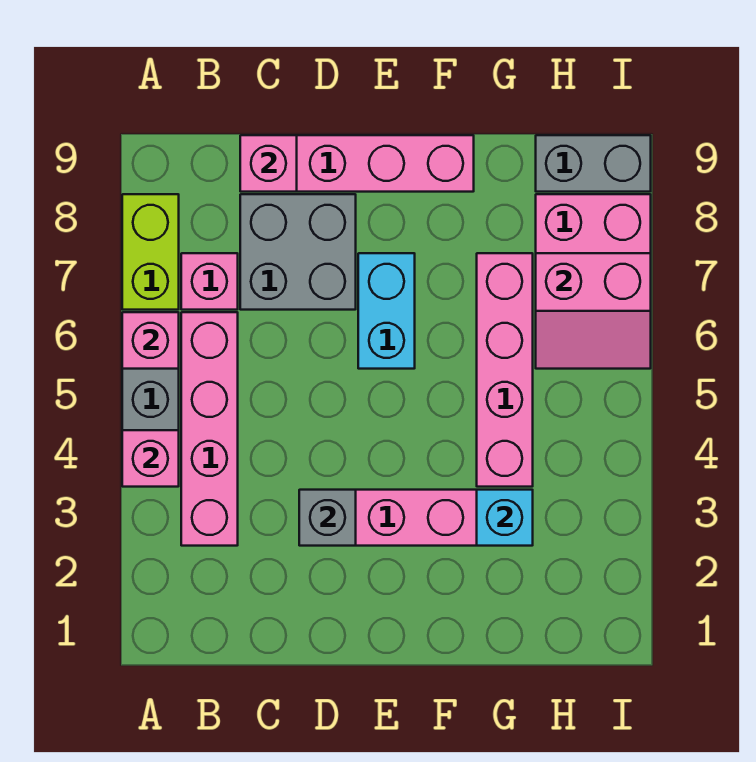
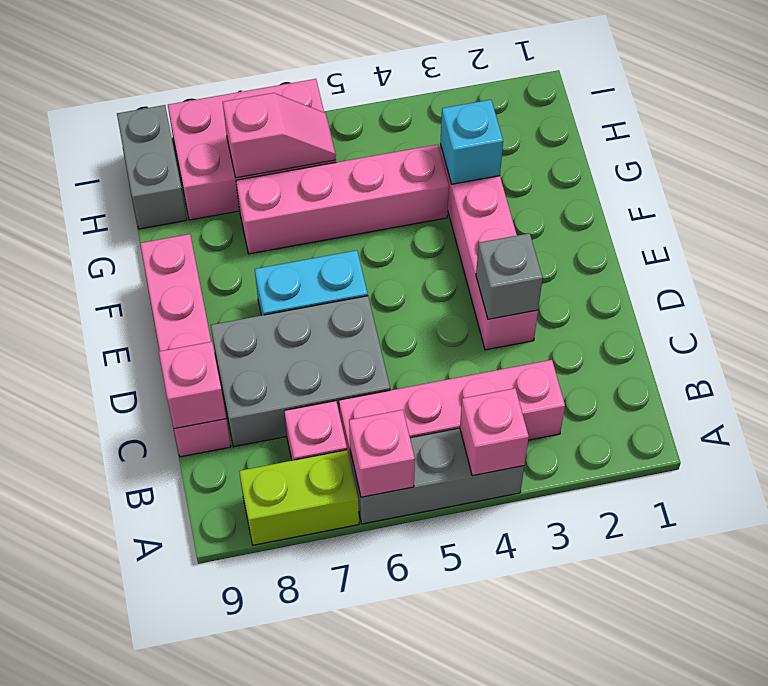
grey 2x2 brick [240,194,356,310] -> grey 2x3 brick [211,296,390,446]
pink 2x2 slope [536,253,651,369] -> pink 1x2 slope [223,93,336,178]

